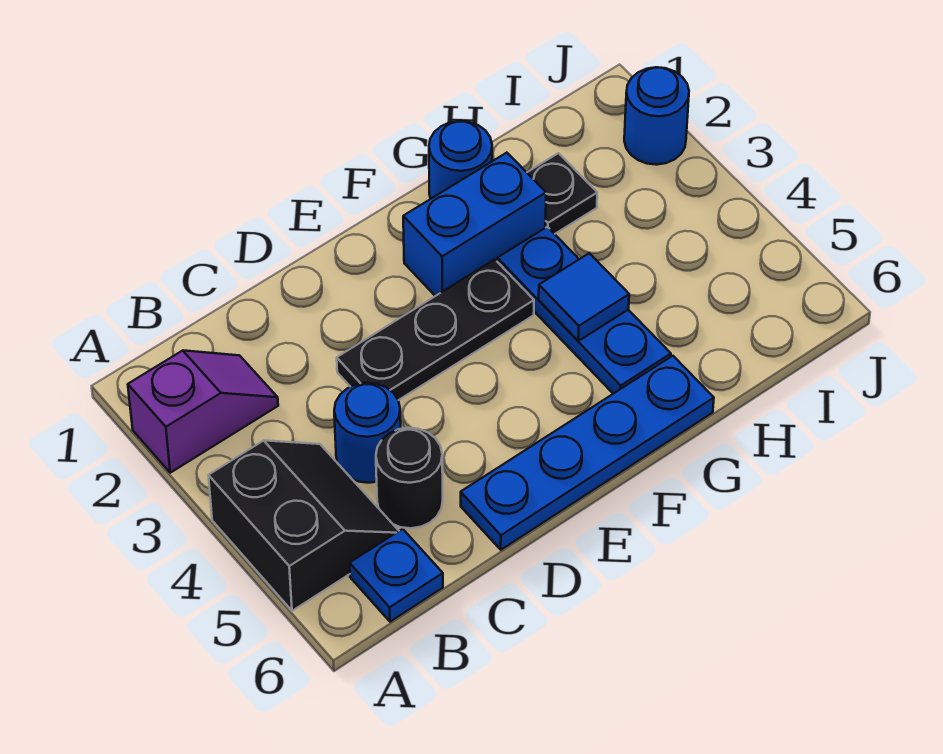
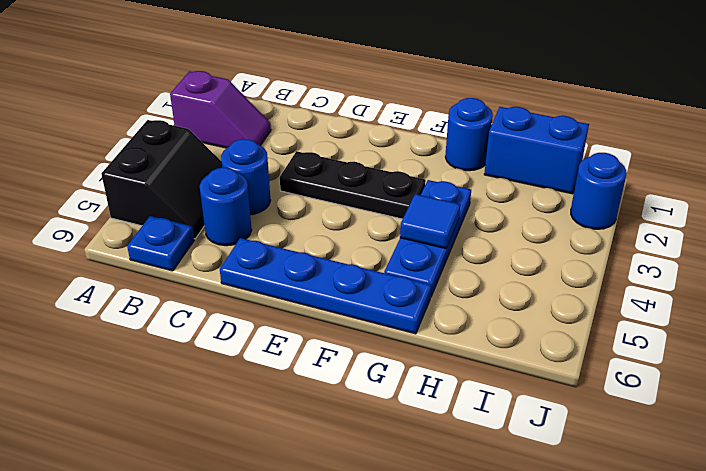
black 1x1 round brick [376,428,443,528] -> blue 1x1 round brick [200,168,252,246]
blue 1x2 brick [403,153,546,296] -> blue 1x2 brick moved to [484,107,589,194]
black 1x1 plate [527,153,597,234] -> none

